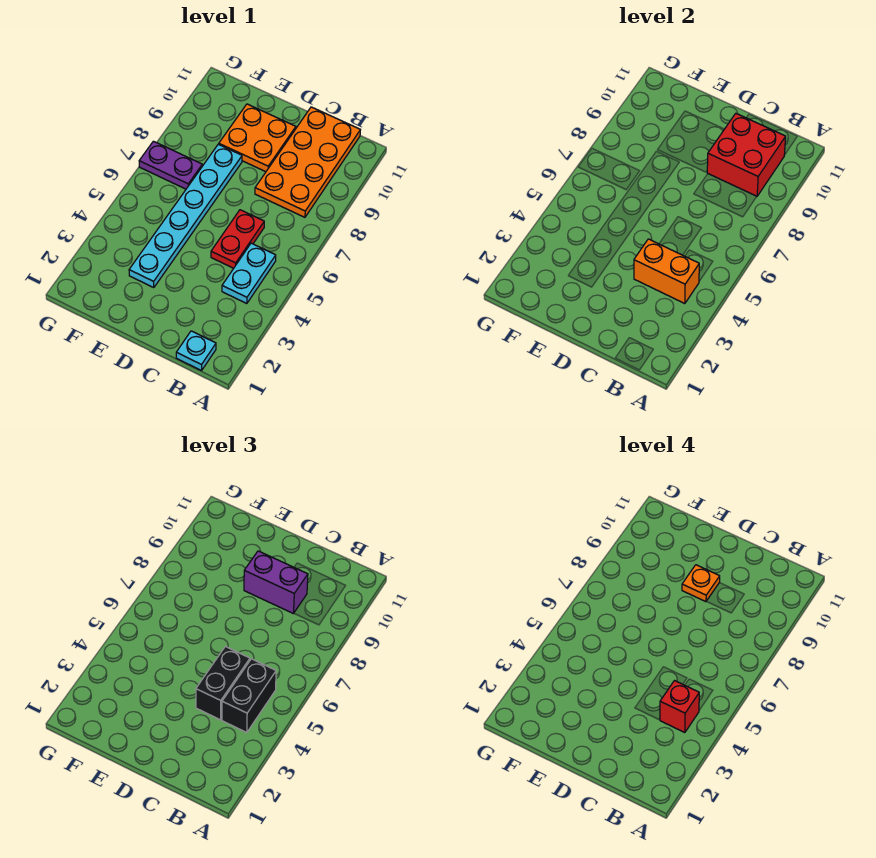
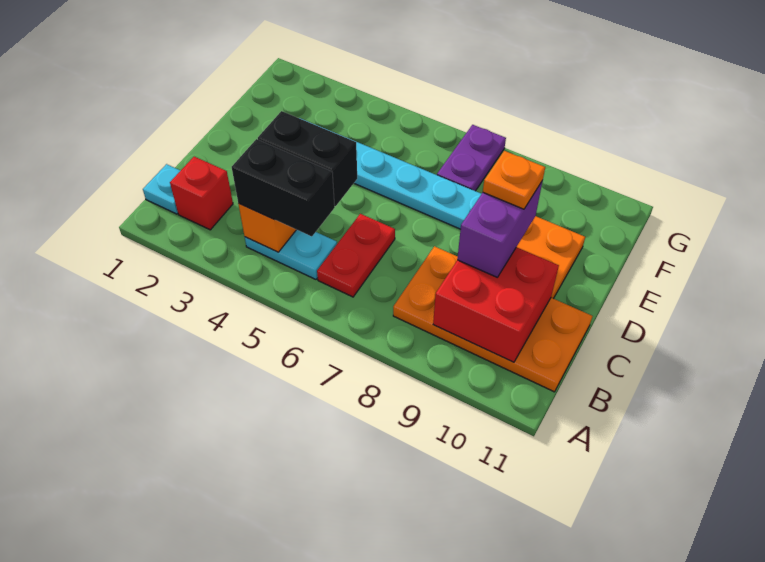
red 1x1 brick [660,681,699,733] -> red 1x1 brick moved to [170,157,233,230]
red 1x2 plate [211,210,264,268] -> red 1x2 plate turned to [317,214,395,297]

